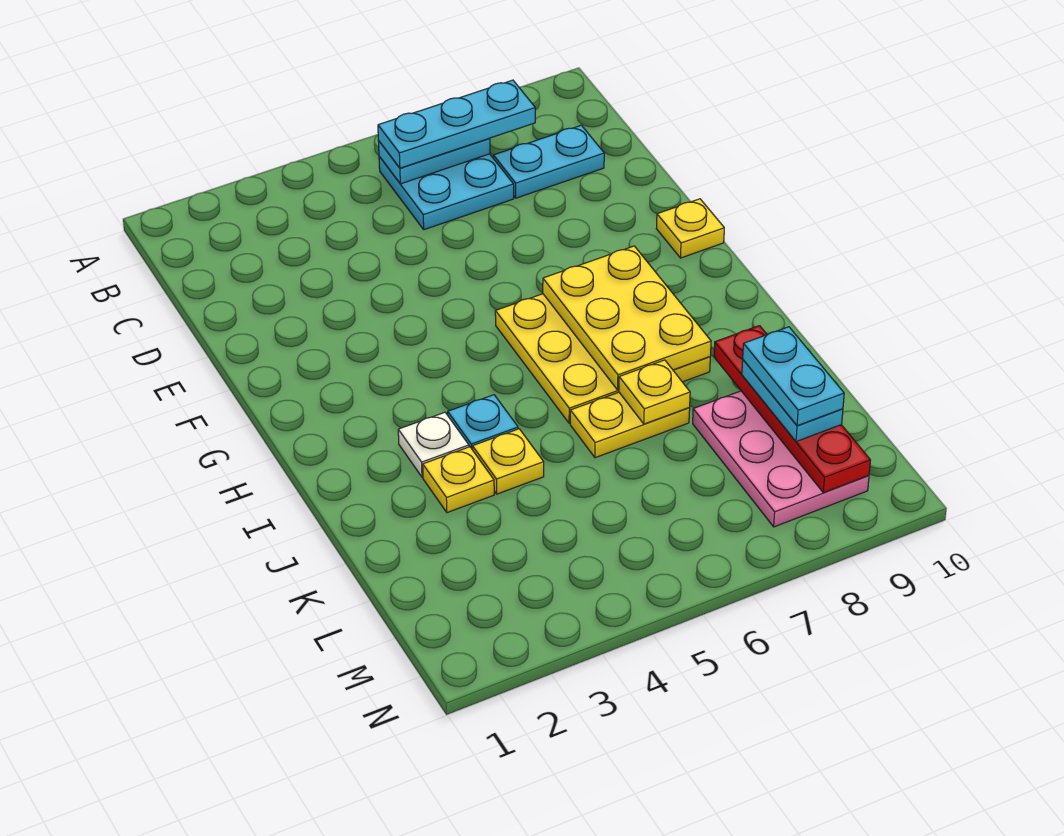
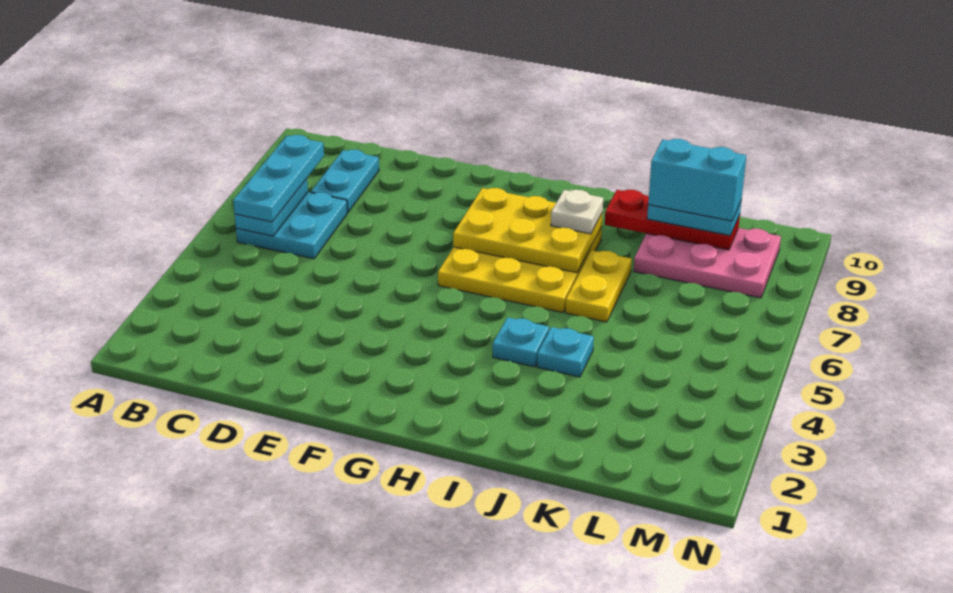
yellow 1x1 plate [656,199,724,258] -> none
white 1x1 plate [398,412,469,477] -> white 1x1 plate moved to [551,190,603,234]
yellow 1x1 plate [423,447,494,513] -> none
yellow 1x1 plate [472,429,544,494] -> cyan 1x1 plate [537,327,594,377]
yellow 1x1 plate [619,360,690,424] -> none
red 1x4 plate [714,326,870,493] -> red 1x3 plate [605,190,740,250]
cyan 1x2 plate [743,327,844,426] -> cyan 1x2 brick [648,139,746,221]

